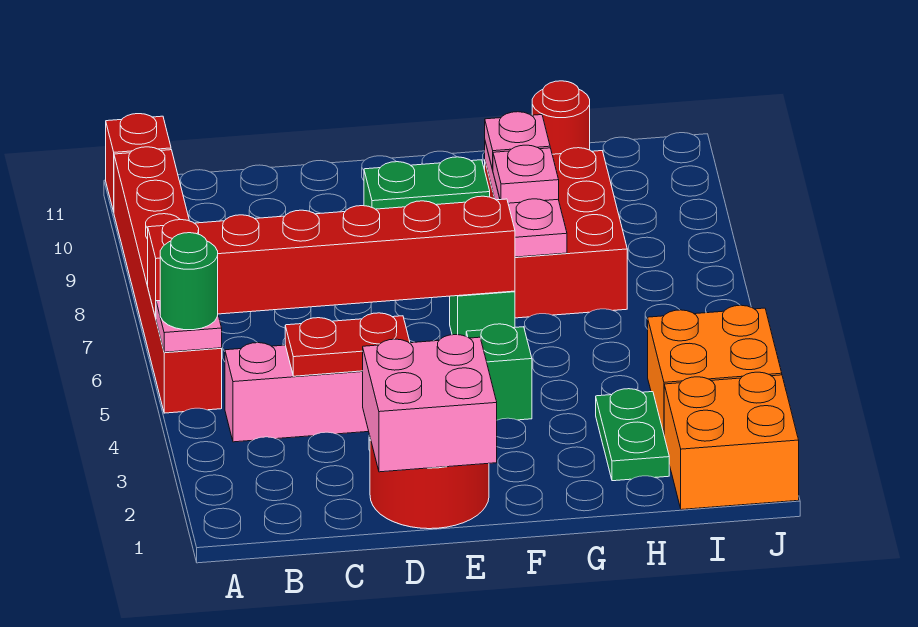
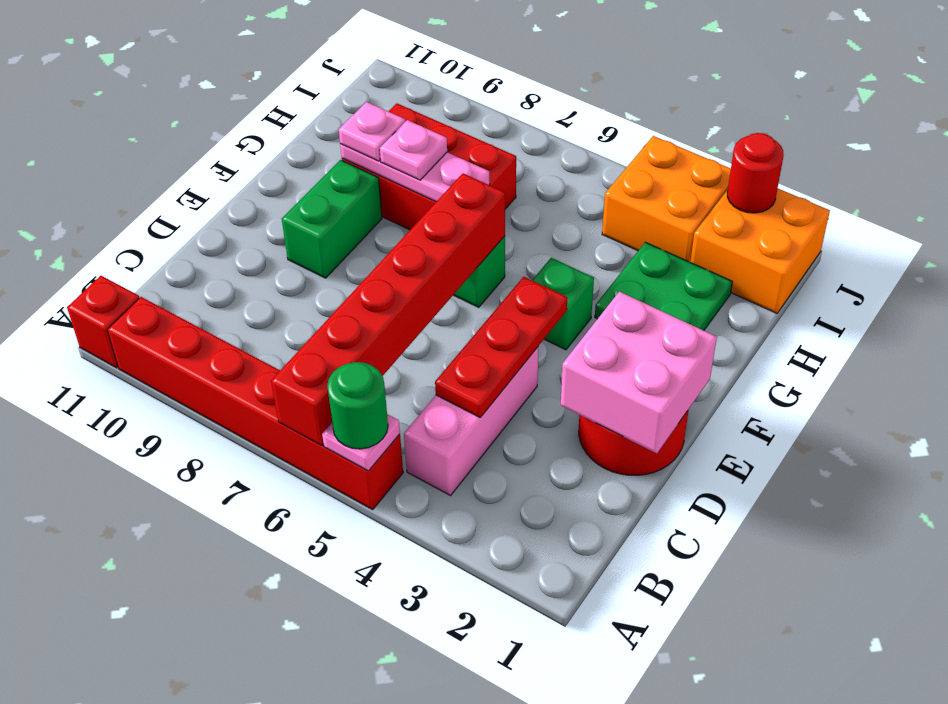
red 1x2 plate [285,313,410,376] -> red 1x3 plate [435,277,567,418]
green 1x2 plate [596,389,669,481] -> green 2x2 plate [595,242,732,331]
red 1x1 round brick [532,81,590,154] -> red 1x1 round brick moved to [727,133,784,213]

